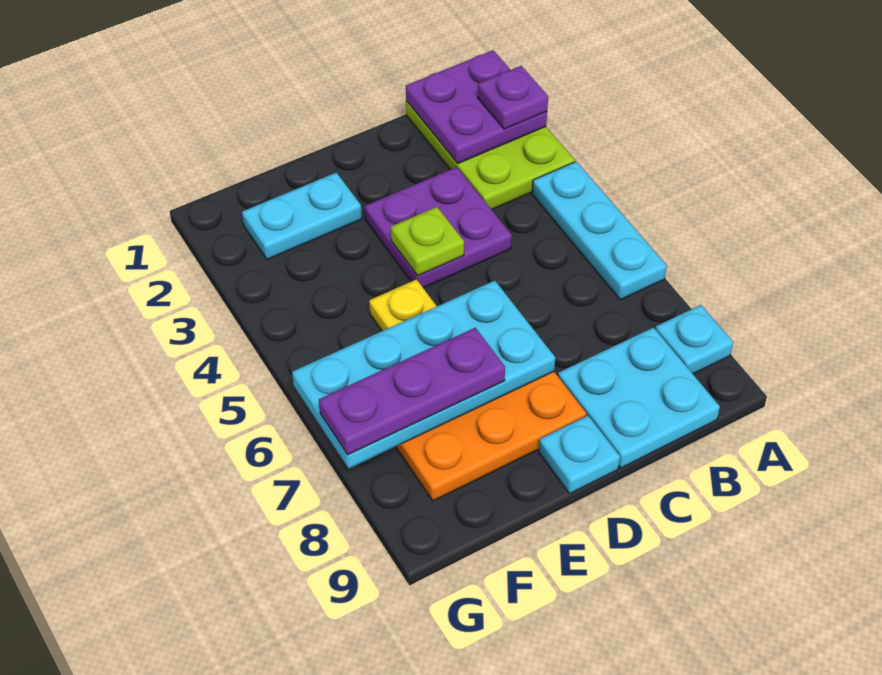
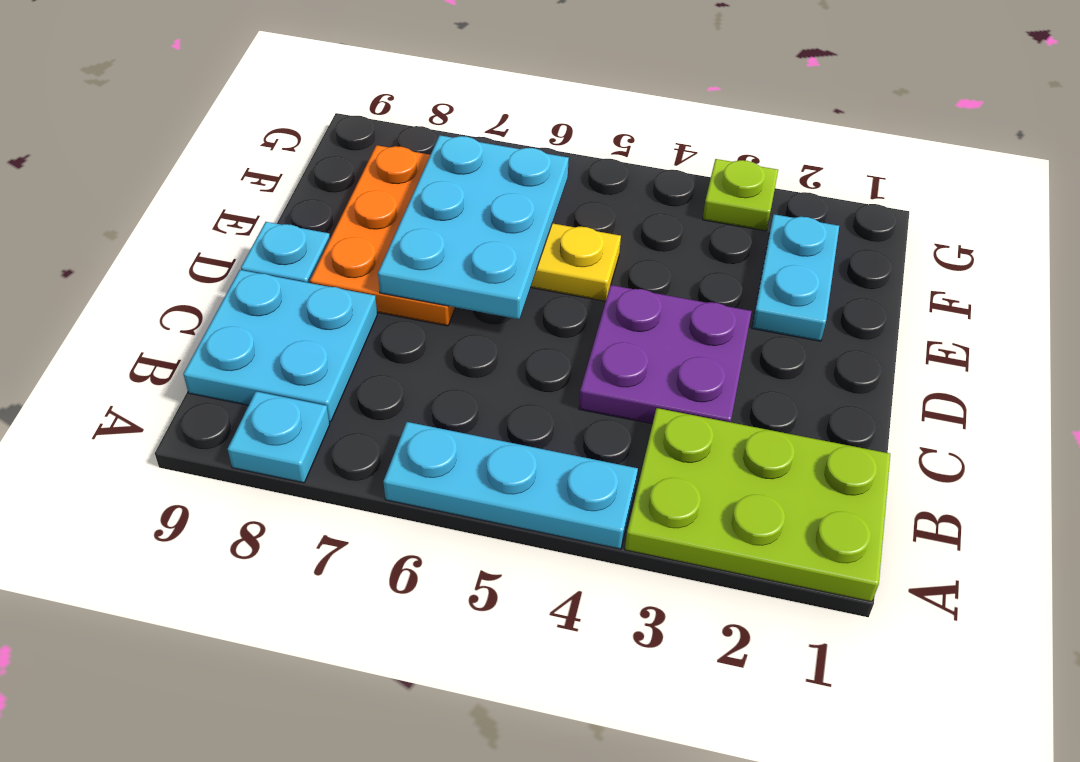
purple 2x2 plate [406,50,547,164] -> none
purple 1x1 plate [478,66,548,129] -> none
lime 1x1 plate [391,207,464,276] -> lime 1x1 plate moved to [703,159,778,231]
cyan 2x4 plate [292,281,555,469] -> cyan 2x3 plate [378,135,569,319]
purple 1x3 plate [319,328,505,455] -> none

